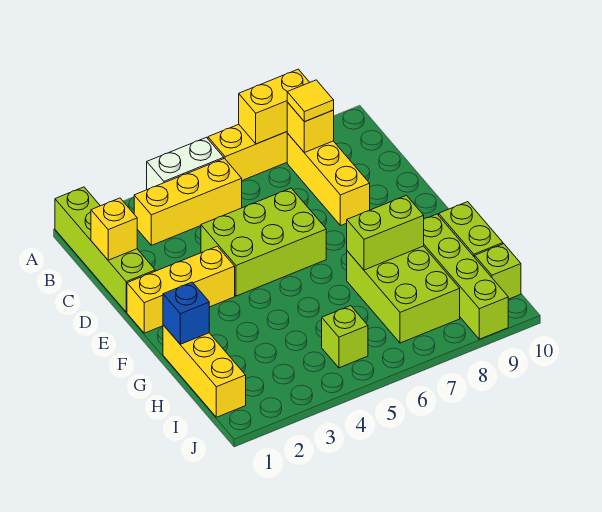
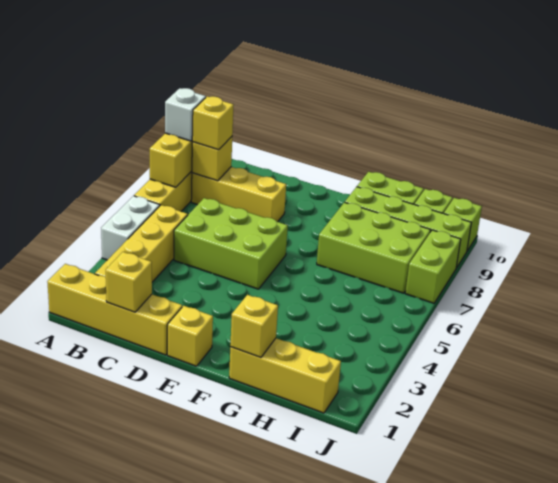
lime 1x4 brick [55,187,155,312] -> yellow 1x4 brick [47,264,182,355]
none -> white 1x1 brick [165,88,206,141]
yellow 1x3 brick [134,159,242,245] -> yellow 1x4 brick [95,205,188,282]
yellow 1x1 tile [287,80,334,122] -> yellow 1x1 brick [192,96,234,150]
lime 2x3 brick [201,188,326,296] -> lime 2x3 brick turned to [174,198,288,289]
yellow 1x3 brick [127,246,235,333] -> yellow 1x1 brick [167,306,213,366]
blue 1x1 brick [163,282,209,344] -> yellow 1x1 brick [230,295,278,358]
lime 1x2 brick [347,195,424,270] -> lime 1x2 brick moved to [405,230,461,303]
lime 1x1 brick [322,306,368,368] -> lime 1x1 brick moved to [444,198,482,251]

